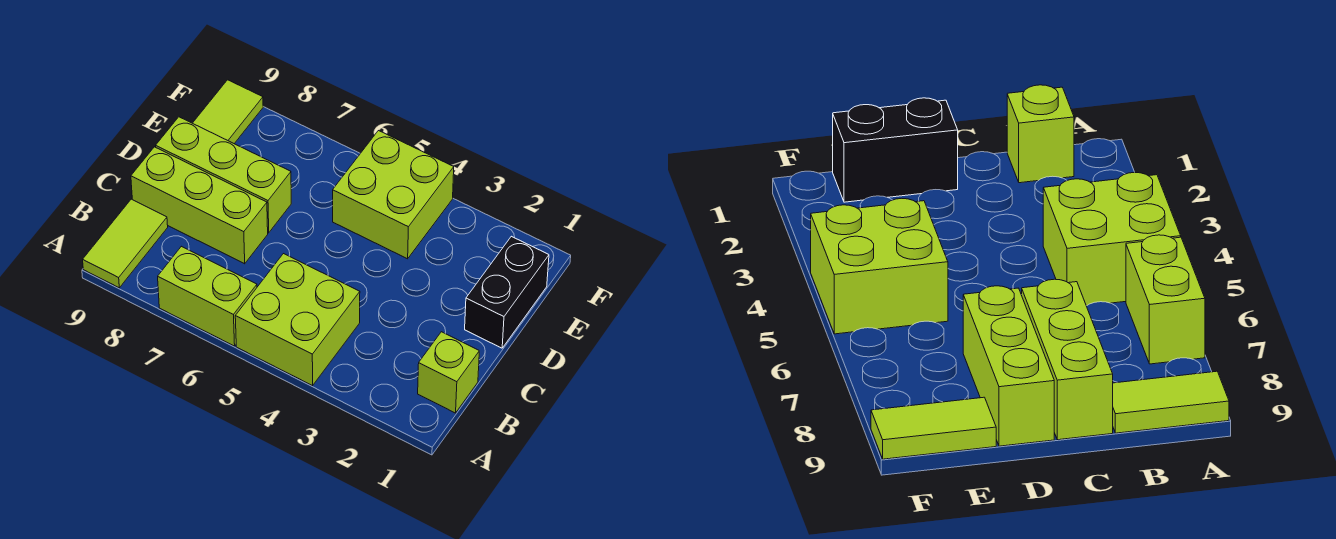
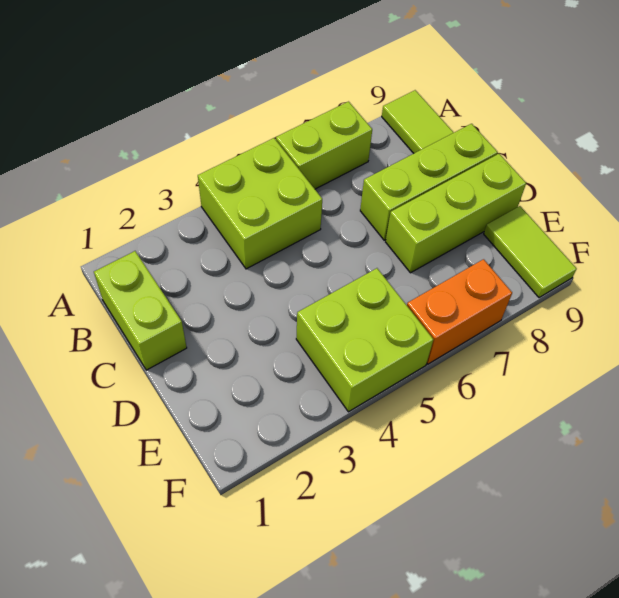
lime 1x1 brick [418,332,479,413] -> lime 1x2 brick [94,251,187,370]
black 1x2 brick [465,236,549,348] -> none
none -> orange 1x2 brick [407,259,512,364]

